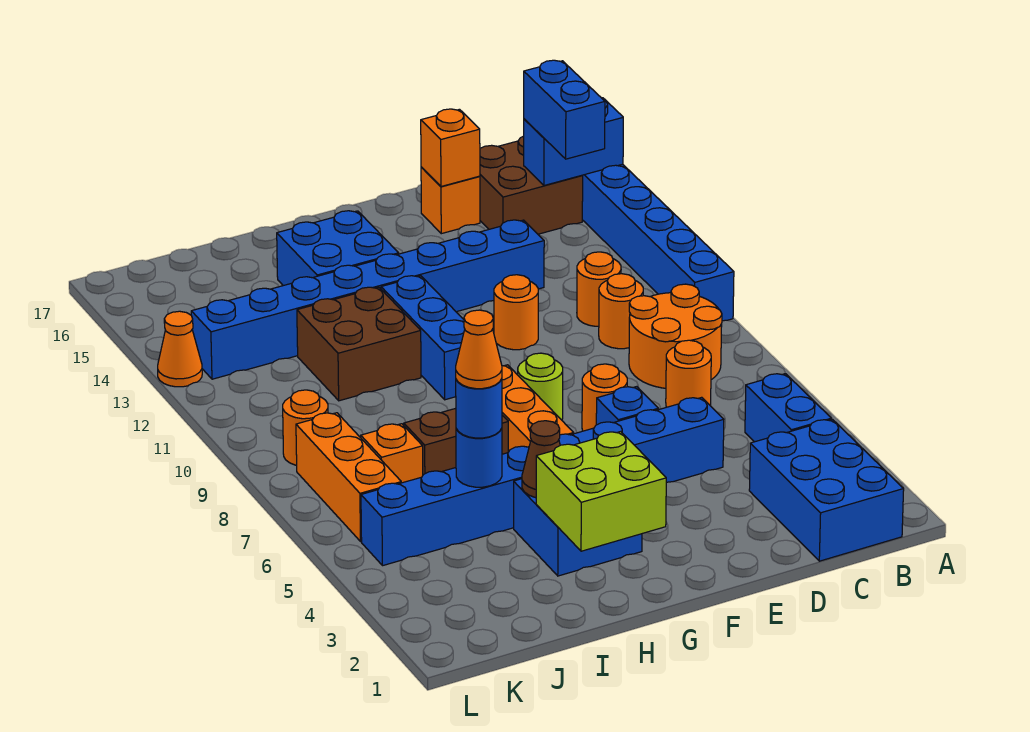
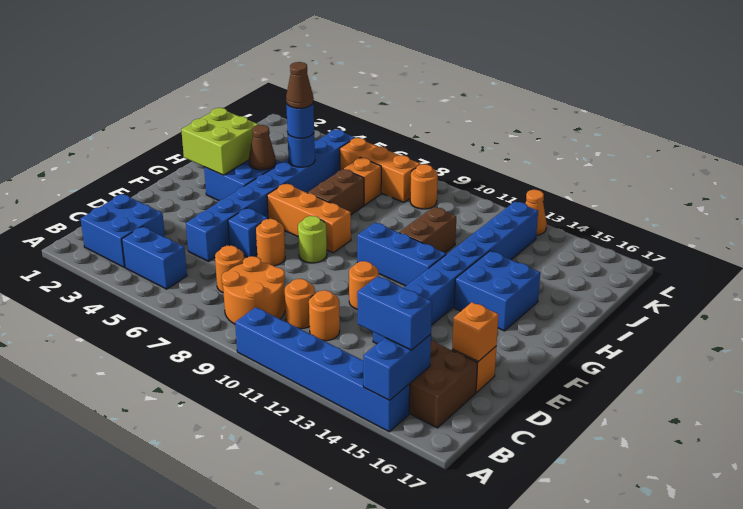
blue 2x3 brick [749,419,904,561] -> blue 2x2 brick [81,194,165,267]
brown 2x2 brick [297,287,421,401] -> brown 1x2 brick [399,207,456,253]
orange 1x1 cone [456,310,502,389] -> brown 1x1 cone [286,62,313,108]

